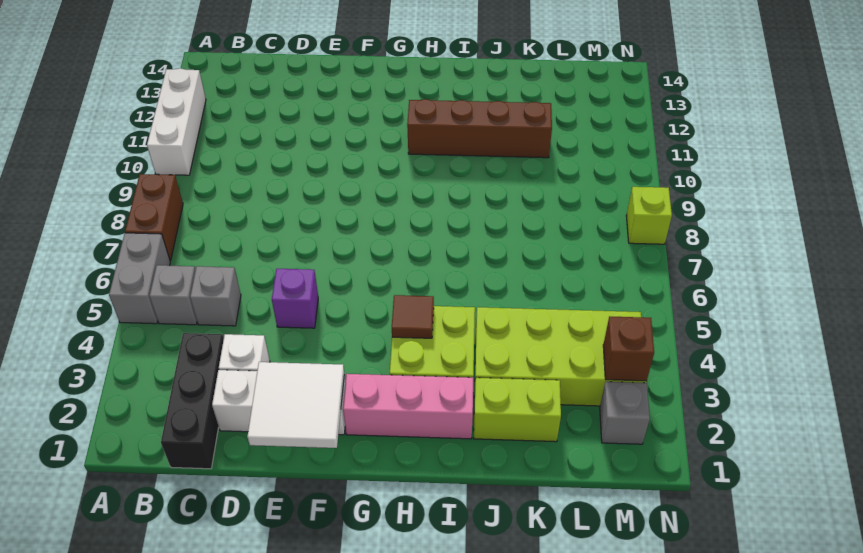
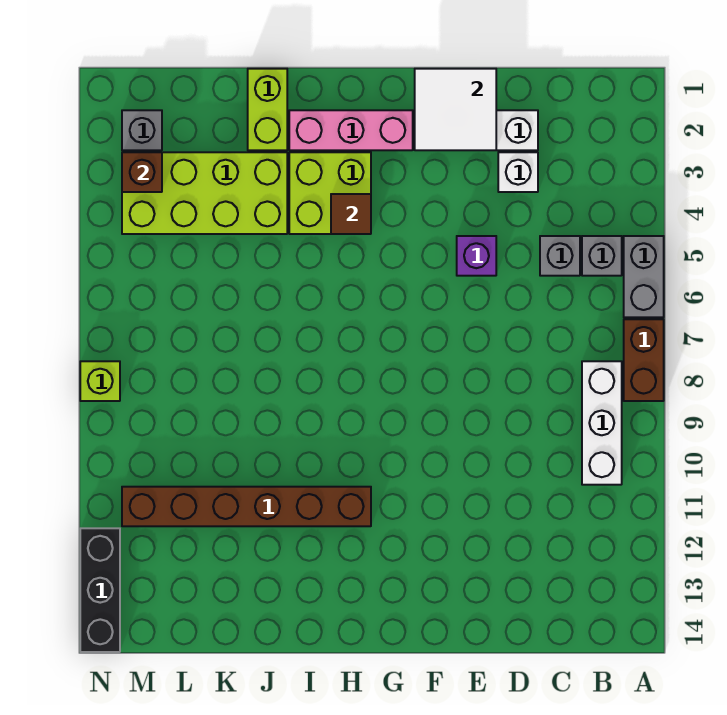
white 1x3 brick [147,68,206,175] -> white 1x3 brick moved to [582,361,622,485]
black 1x3 brick [161,333,224,469] -> black 1x3 brick moved to [80,528,120,652]
brown 1x4 brick [407,99,552,158] -> brown 1x6 brick [122,487,371,526]
lime 1x2 brick [474,378,561,442] -> lime 1x2 brick turned to [248,69,287,150]

